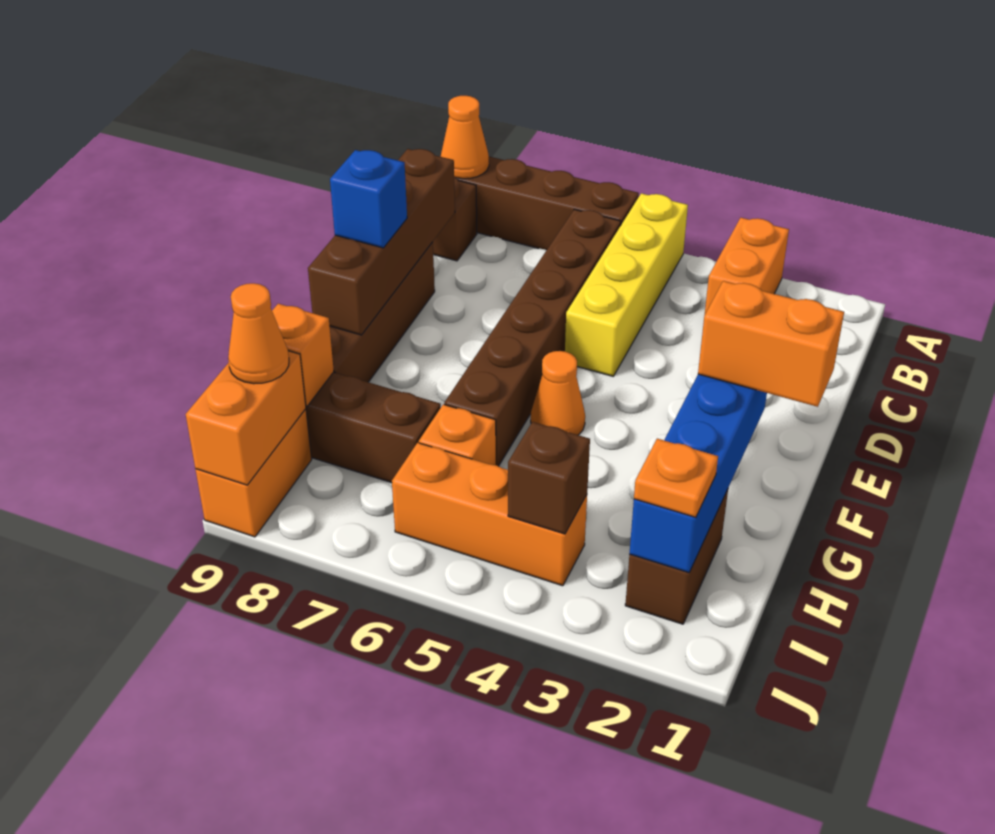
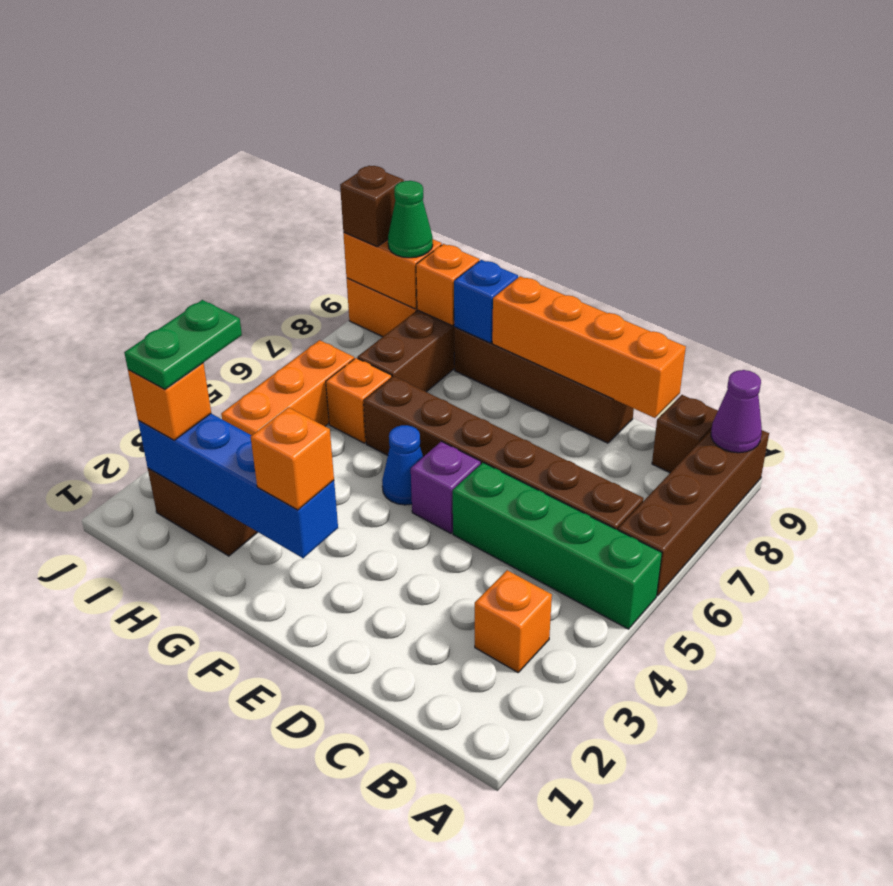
orange 1x2 brick [705,218,789,314] -> orange 1x1 brick [475,570,552,672]
yellow 1x4 brick [565,193,688,376] -> green 1x4 brick [453,463,662,629]
orange 1x1 cone [441,96,489,179] -> purple 1x1 cone [711,370,762,453]
brown 1x4 brick [308,149,455,335] -> orange 1x4 brick [492,276,686,418]
none -> purple 1x1 brick [411,441,481,533]
blue 1x1 brick [330,150,407,248] -> blue 1x1 brick moved to [454,260,518,343]
orange 1x2 brick [698,281,844,407] -> orange 1x1 brick [251,407,334,510]
orange 1x1 cone [531,351,585,435] -> blue 1x1 cone [382,425,423,505]
orange 1x1 plate [634,439,718,517] -> orange 1x1 brick [128,363,211,440]
none -> green 1x2 plate [124,300,242,389]
brown 1x1 brick [508,422,590,534] -> brown 1x1 brick moved to [340,166,404,247]
orange 1x1 cone [228,283,289,384] -> green 1x1 cone [388,181,433,258]

